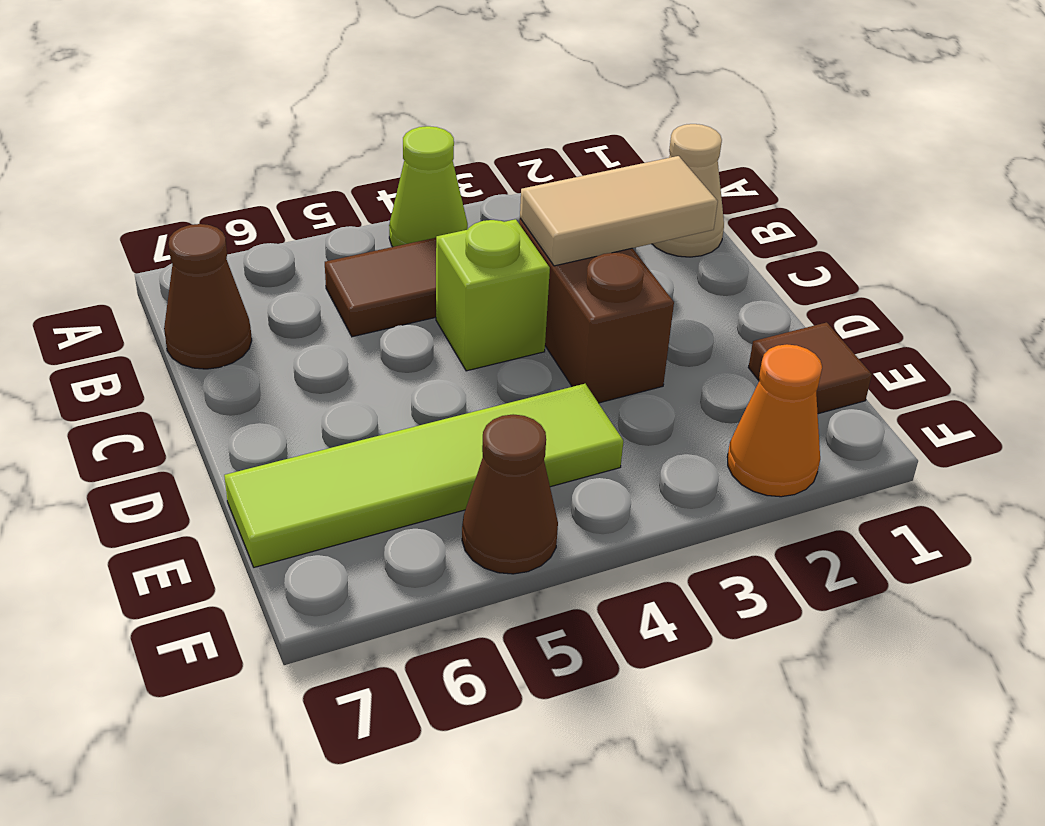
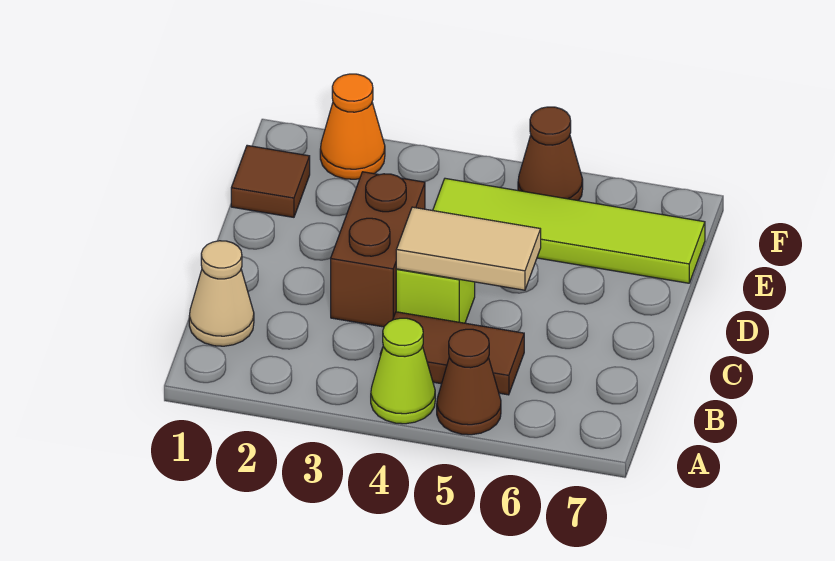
brown 1x1 cone [164,224,252,369] -> brown 1x1 cone moved to [437,329,501,435]
tan 1x2 tile [520,156,718,266] -> tan 1x2 tile moved to [396,207,541,290]

